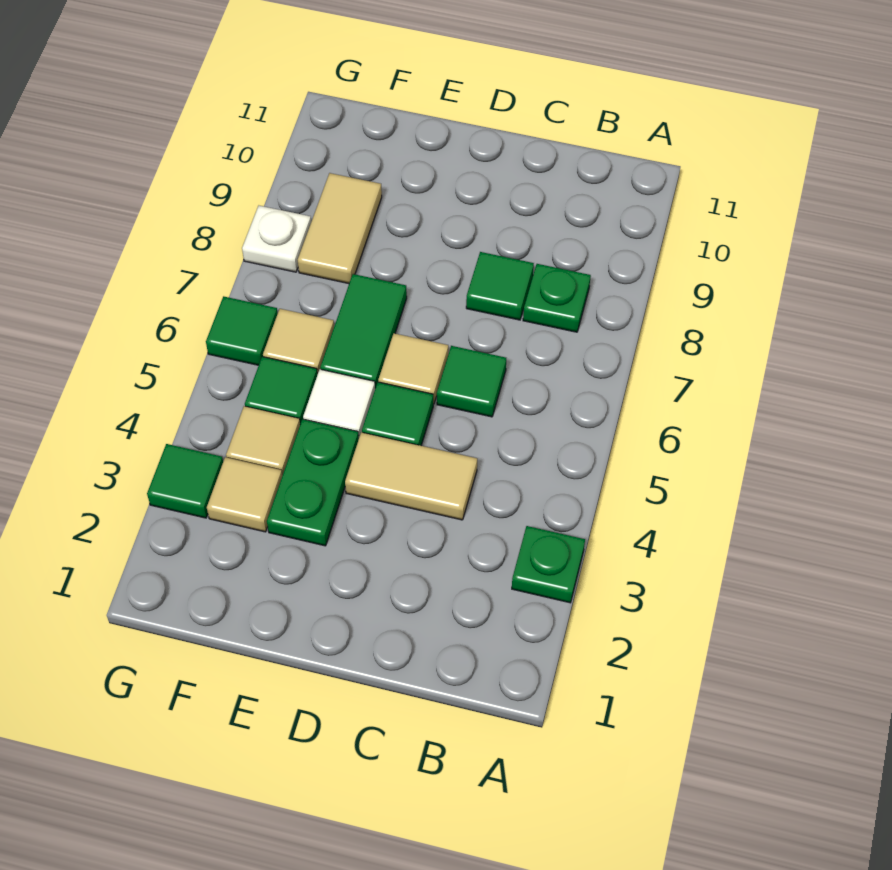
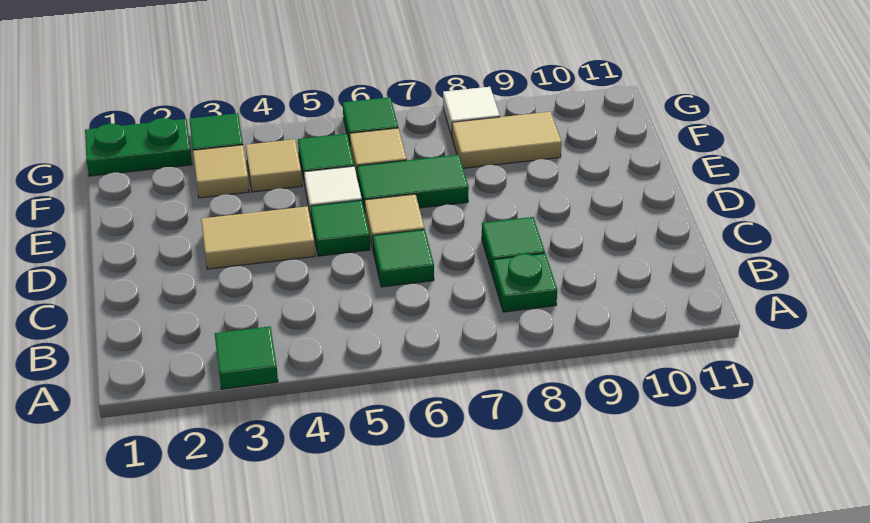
green 1x1 plate [512,526,585,603] -> green 1x1 tile [215,326,278,389]
tan 1x2 tile [345,432,477,520] -> tan 1x2 tile turned to [201,206,315,269]
green 1x2 plate [267,419,359,546] -> green 1x2 plate moved to [85,118,192,176]
white 1x1 plate [242,206,311,272] -> white 1x1 tile [443,87,500,136]

